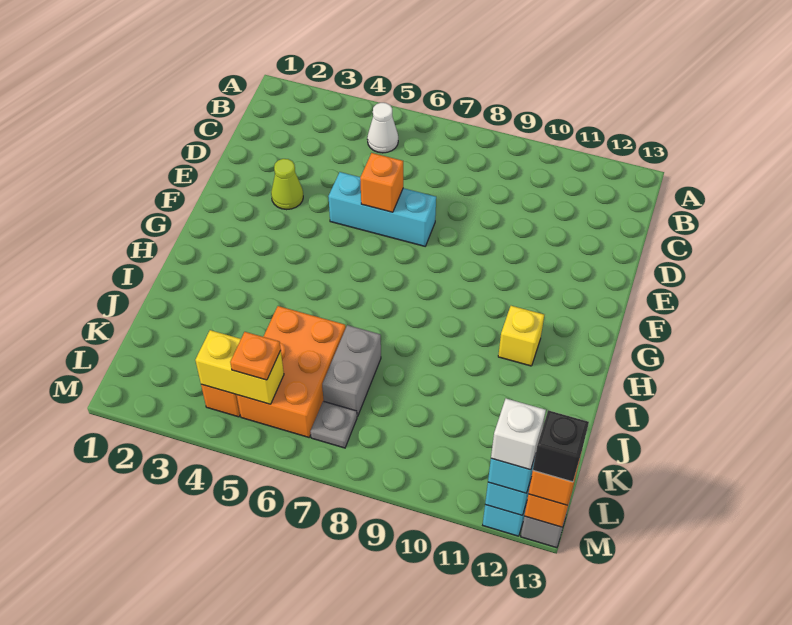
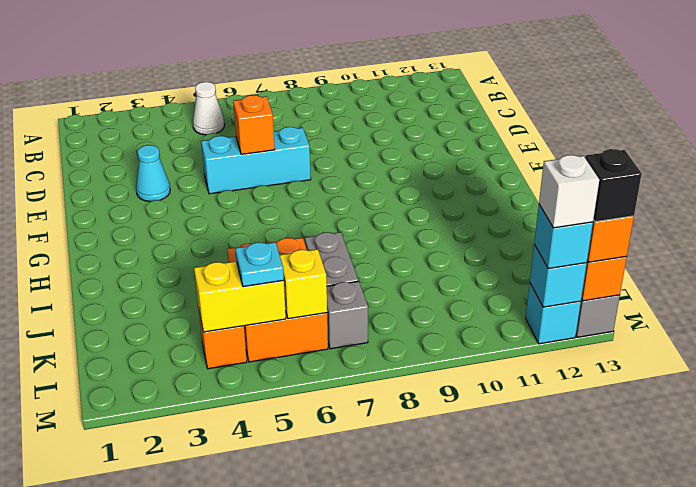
lime 1x1 cone [271,159,303,210] -> cyan 1x1 cone [136,145,170,202]
yellow 1x1 brick [498,306,544,366] -> yellow 1x1 brick moved to [280,249,327,319]
orange 1x1 plate [230,332,281,380] -> cyan 1x1 plate [235,242,284,287]
grey 1x1 plate [310,401,357,448] -> grey 1x1 brick [327,281,368,349]

